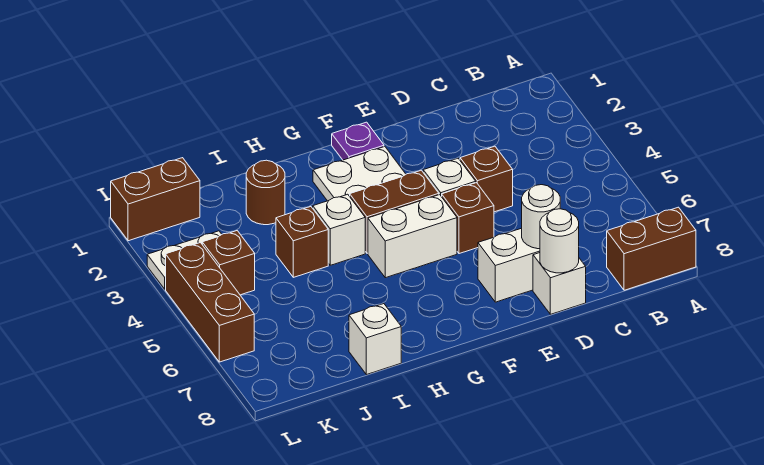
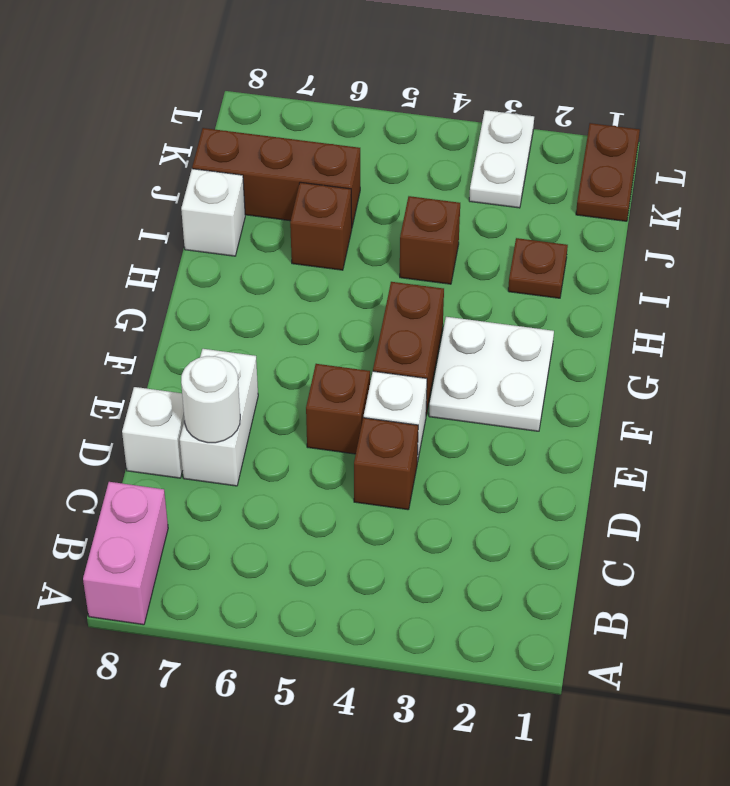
brown 1x2 brick [607,207,696,290] -> pink 1x2 brick [83,482,168,625]
white 1x1 round brick [540,209,579,273] -> none
purple 1x1 plate [332,122,384,160] -> none
white 1x2 brick [368,195,457,278] -> none
white 1x1 brick [313,194,365,265] -> none
brown 1x1 round brick [246,160,285,225] -> brown 1x1 plate [508,238,568,298]
brown 1x2 brick [111,158,200,241] -> brown 1x2 plate [576,123,640,221]
brown 1x1 brick [202,231,255,295] -> brown 1x1 brick moved to [290,182,352,270]
brown 1x3 brick [166,243,254,362] -> brown 1x3 brick moved to [192,128,360,226]

